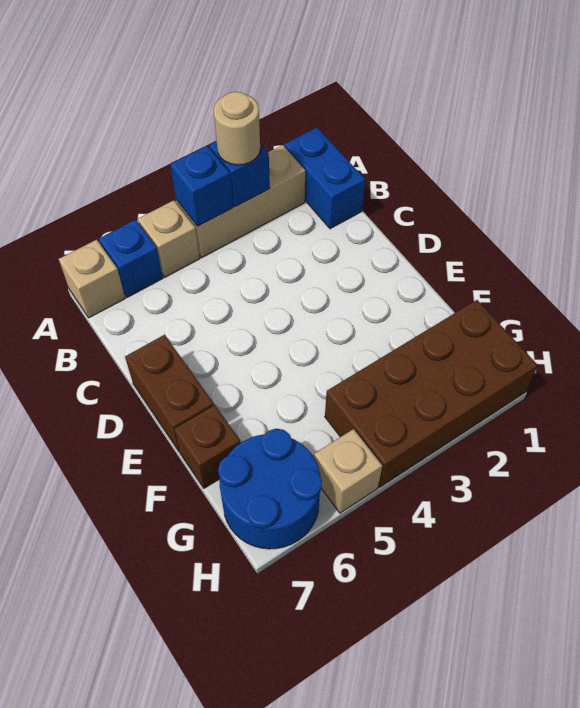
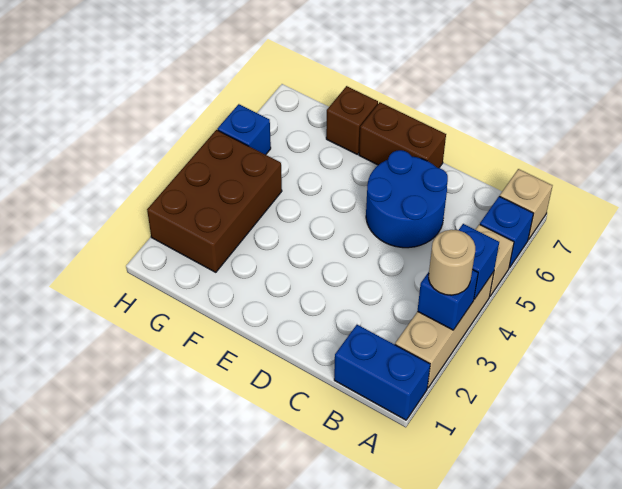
brown 2x4 brick [325,300,538,487] -> brown 2x3 brick [147,130,282,272]
blue 2x2 round brick [218,429,322,549] -> blue 2x2 round brick moved to [366,150,448,248]
tan 1x1 brick [314,429,382,513] -> blue 1x1 brick [218,104,271,155]

